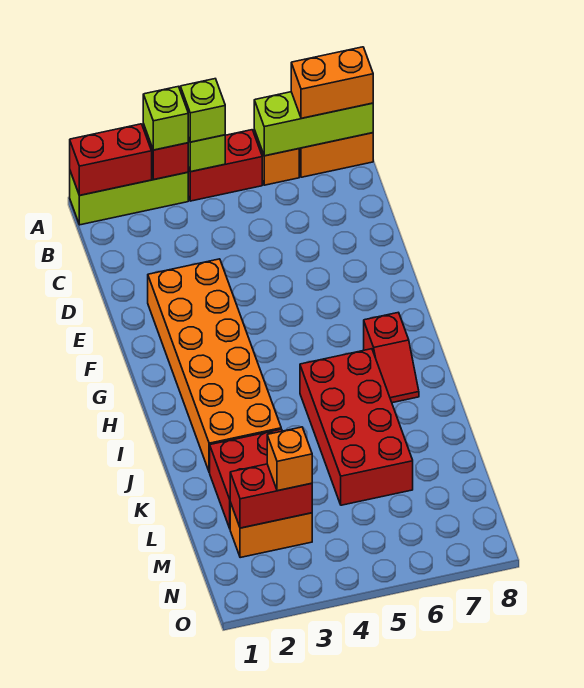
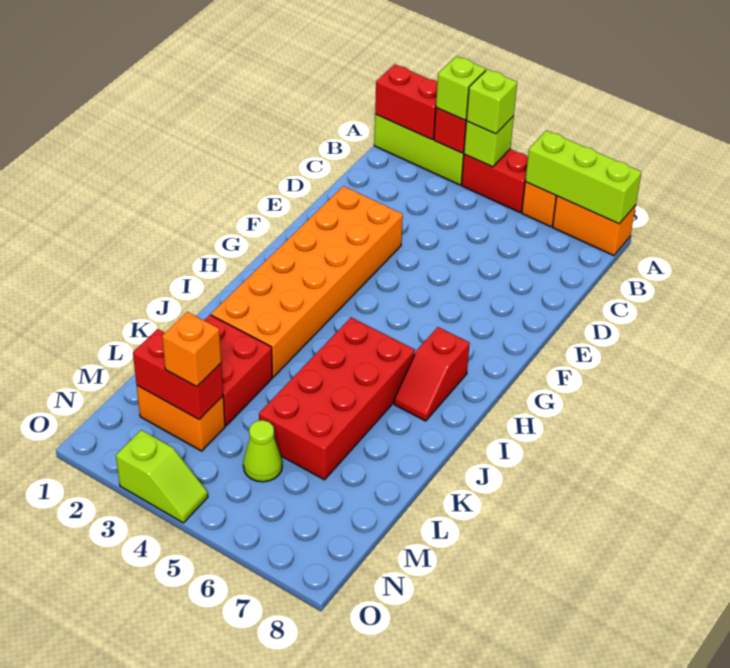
orange 1x2 brick [291,47,373,118] -> none
none -> lime 1x1 cone [243,420,282,482]
none -> lime 1x2 slope [116,430,208,523]

